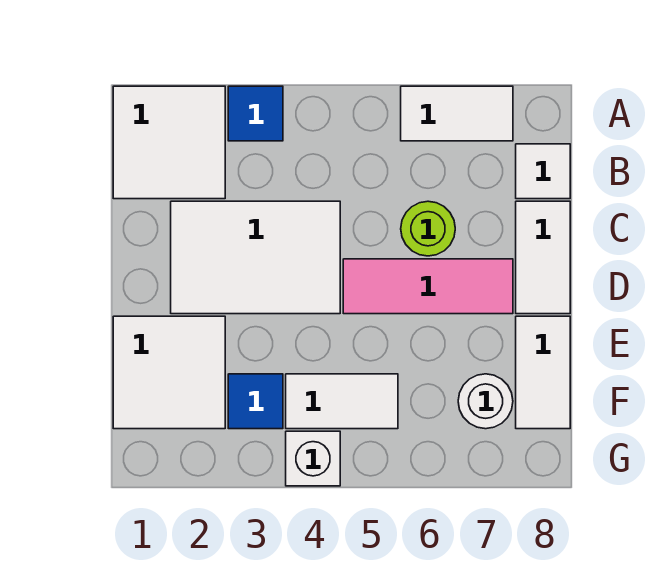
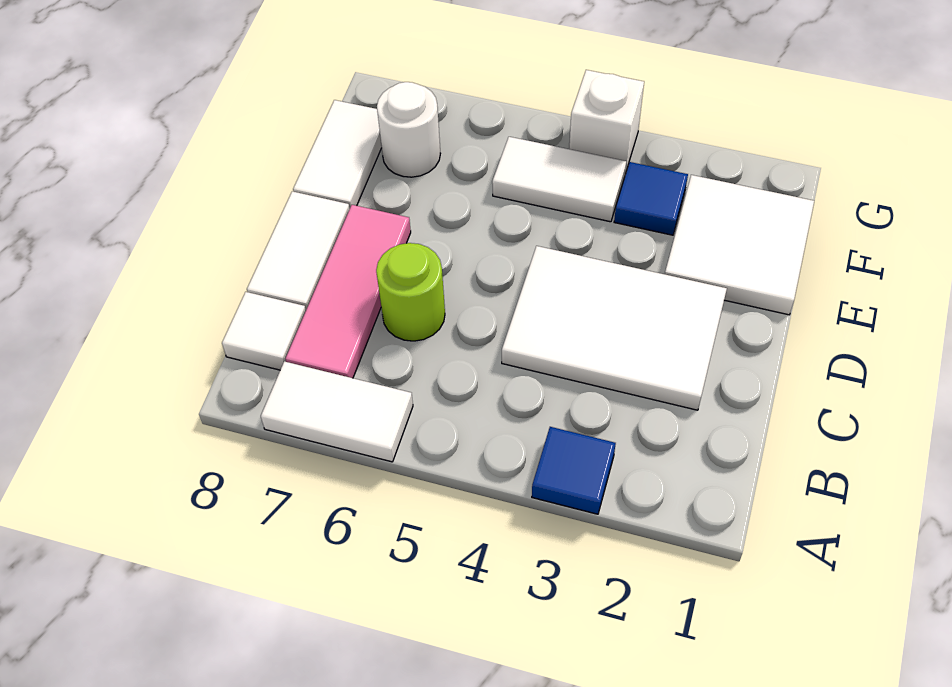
white 2x2 tile [113,86,225,199] -> none
pink 1x3 tile [343,259,513,314] -> pink 1x3 tile turned to [286,205,411,378]

